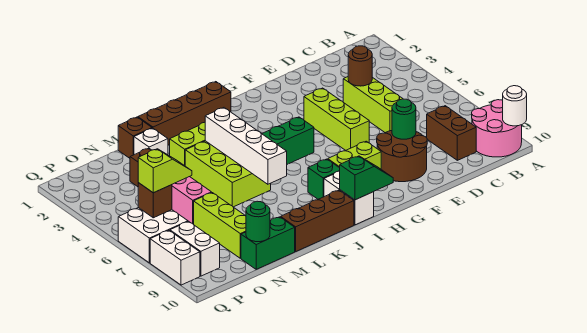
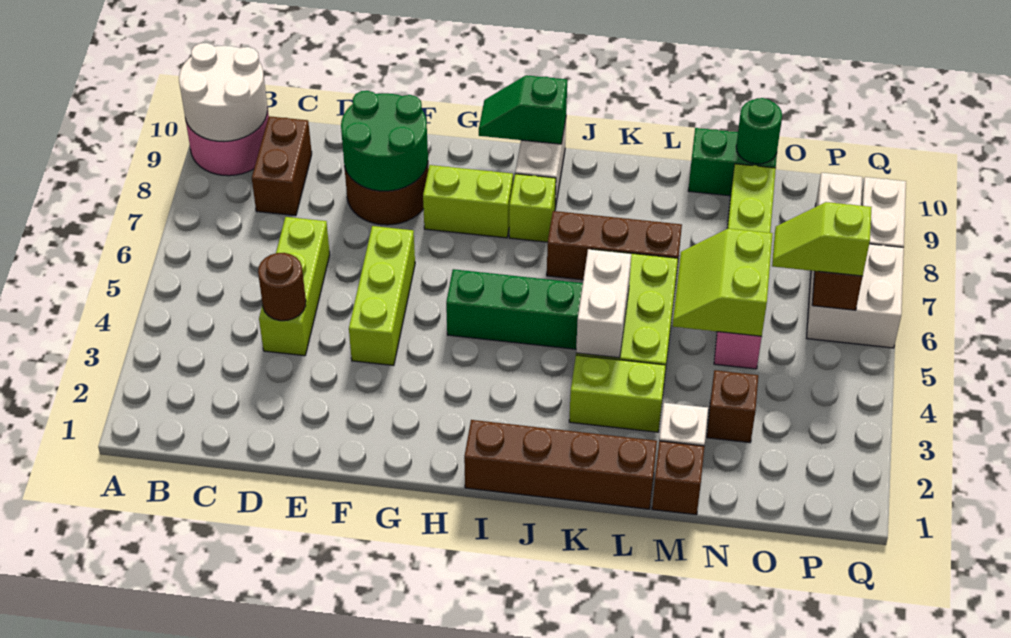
white 1x1 round brick [503,86,527,126] -> white 2x2 round brick [179,43,268,142]
green 1x1 round brick [392,99,416,139] -> green 2x2 round brick [341,91,428,191]
green 1x1 brick [308,159,340,199] -> lime 1x1 brick [509,174,556,242]
brown 1x3 brick [281,190,354,251] -> brown 1x3 brick moved to [547,211,682,280]
white 1x4 brick [205,108,287,184] -> white 1x2 brick [576,249,631,358]
none -> lime 2x2 slope [672,229,773,336]

